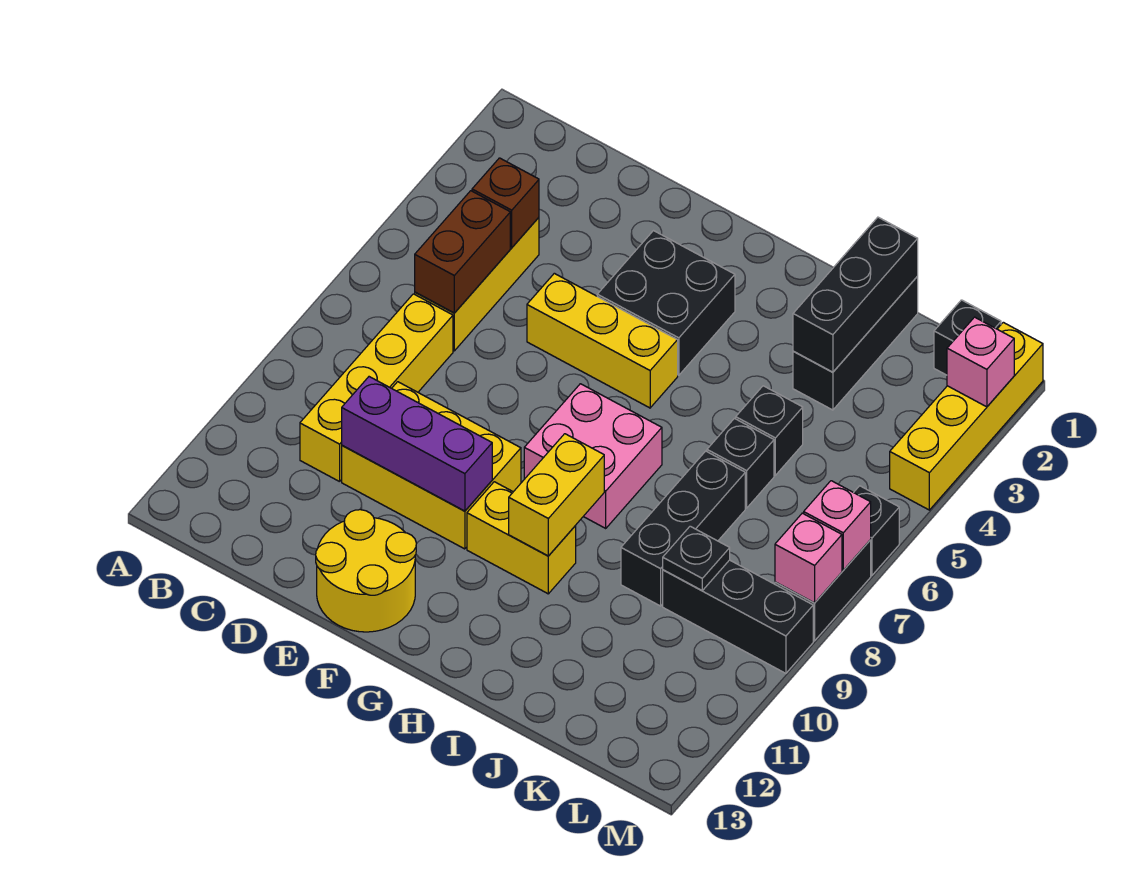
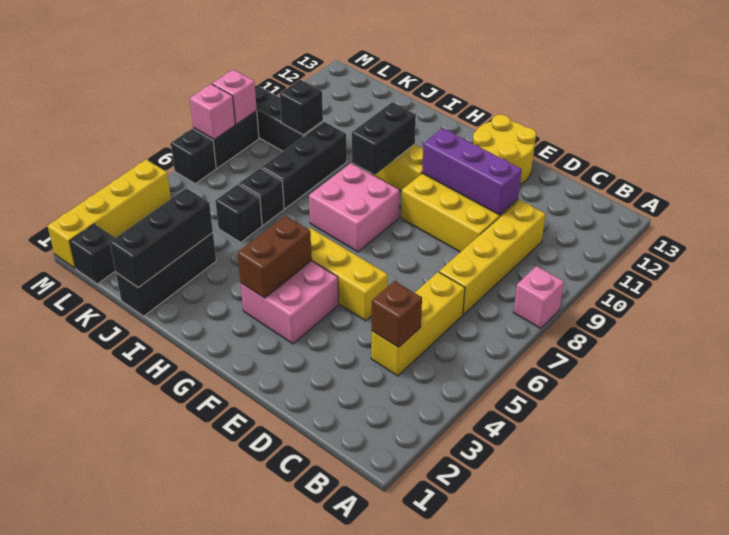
brown 1x2 brick [415,191,510,313] -> brown 1x2 brick moved to [237,216,312,298]
black 2x2 brick [597,231,735,375] -> pink 2x2 brick [240,261,338,344]
yellow 1x2 brick [509,434,604,556] -> black 1x2 brick [352,102,416,175]
black 1x1 plate [663,526,730,591] -> black 1x1 brick [280,80,323,135]
pink 1x1 brick [947,317,1014,407] -> pink 1x1 brick moved to [514,266,564,328]

